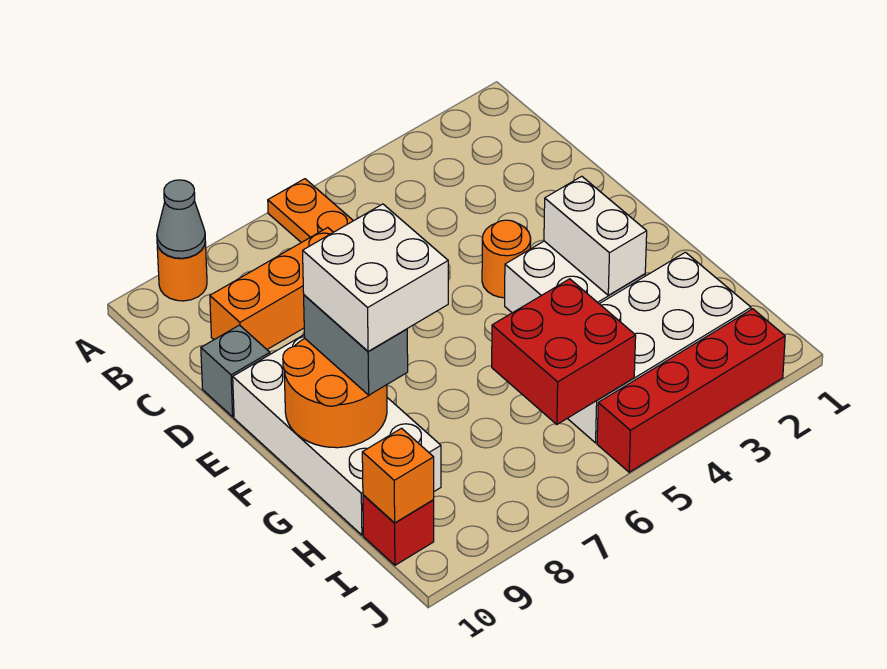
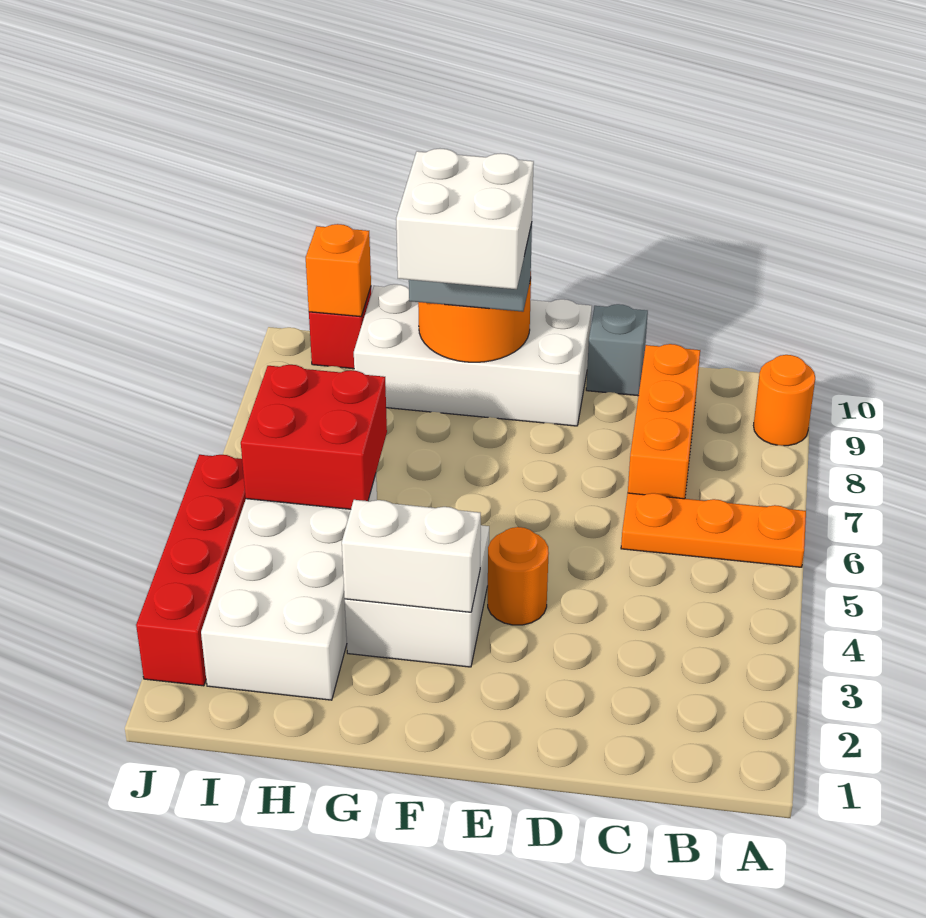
grey 1x1 cone [157,180,205,258] -> none

